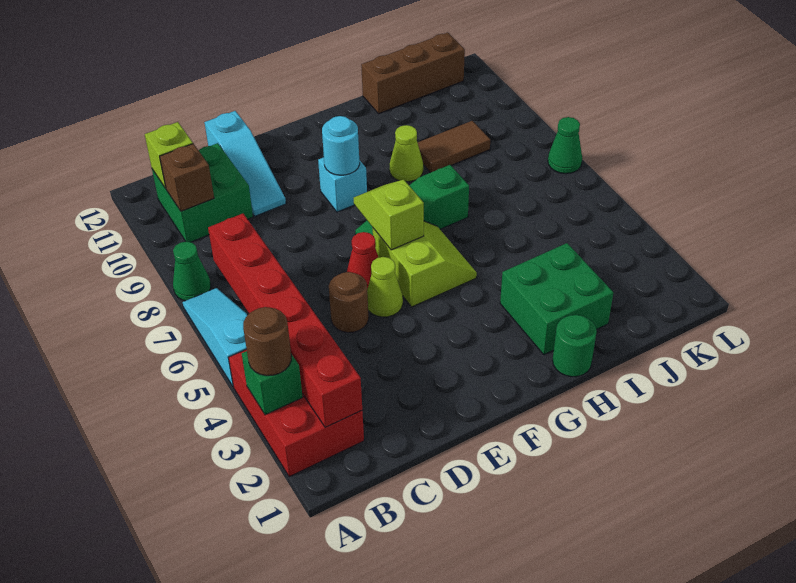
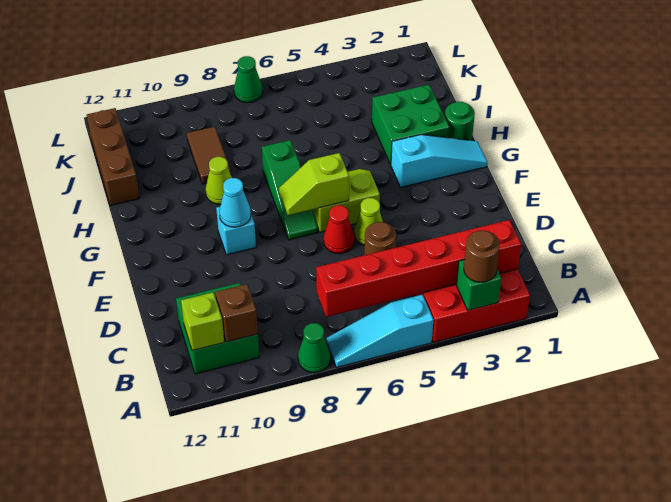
cyan 1x3 slope [204,111,286,216] -> cyan 1x3 slope moved to [391,135,488,187]
cyan 1x1 round brick [322,116,360,175] -> cyan 1x1 cone [219,178,251,227]

